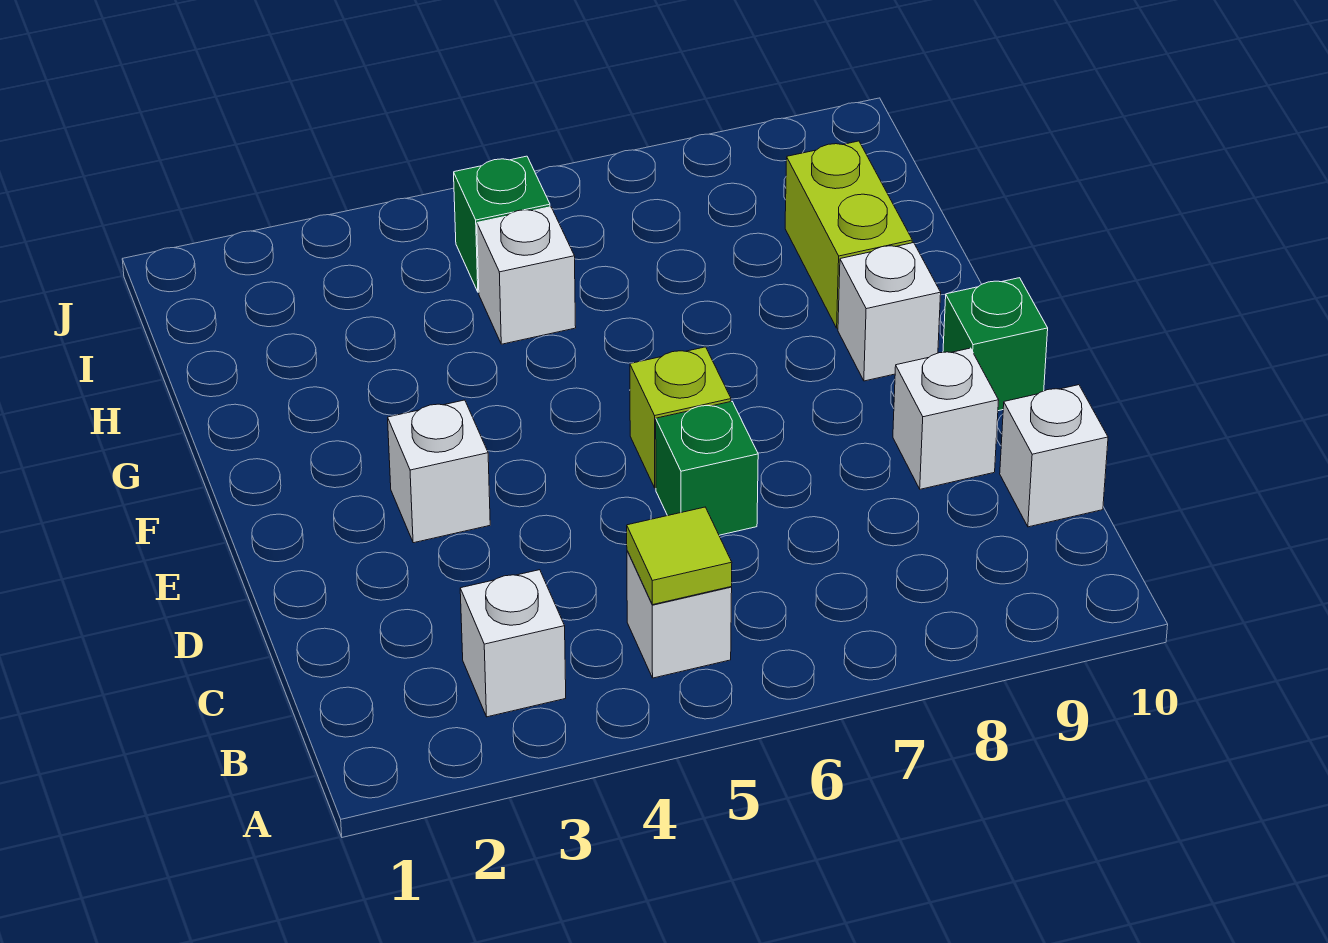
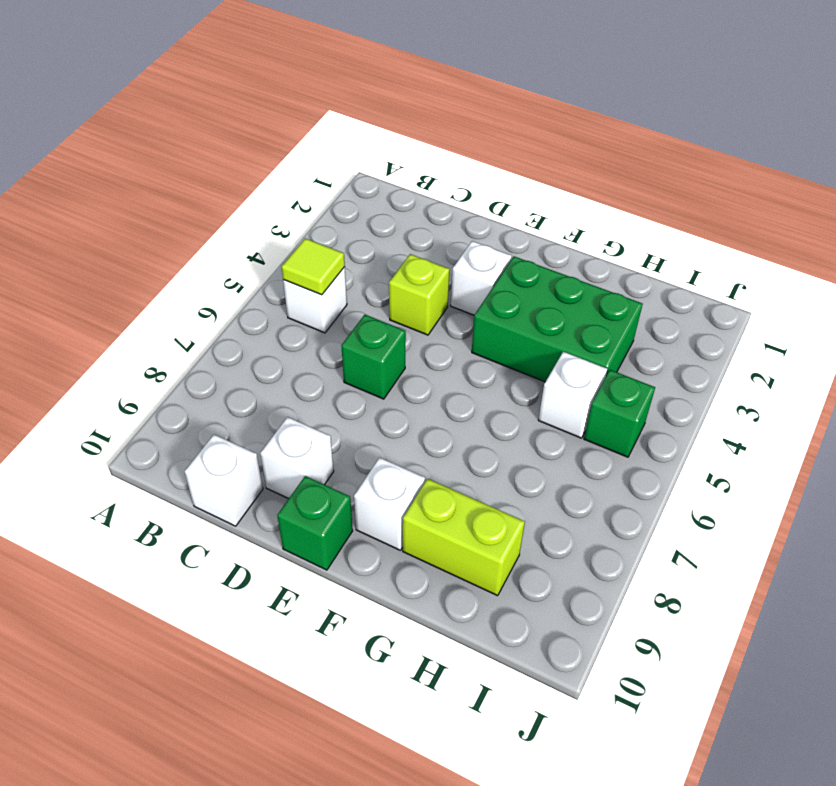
white 1x1 brick [460,570,566,717] -> none
lime 1x1 brick [630,347,731,488] -> lime 1x1 brick moved to [389,254,450,335]
none -> green 2x3 brick [472,256,643,382]

